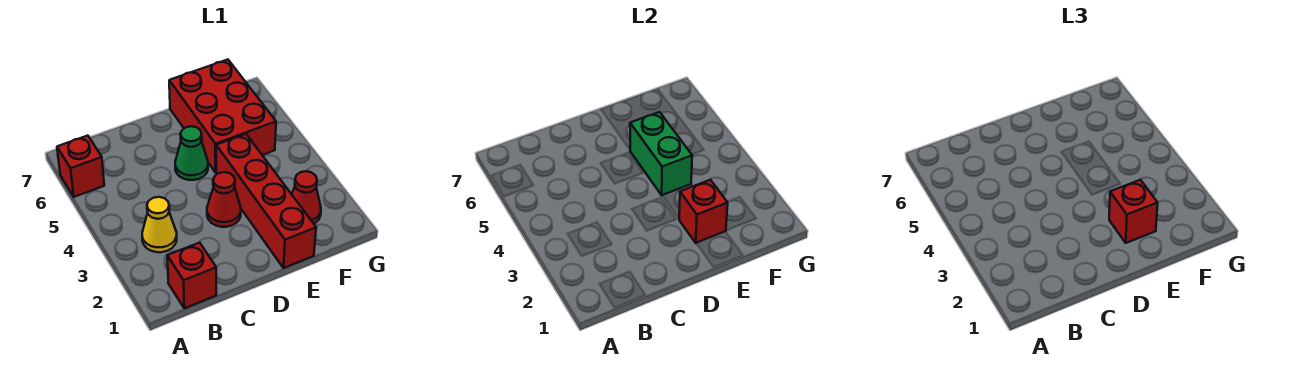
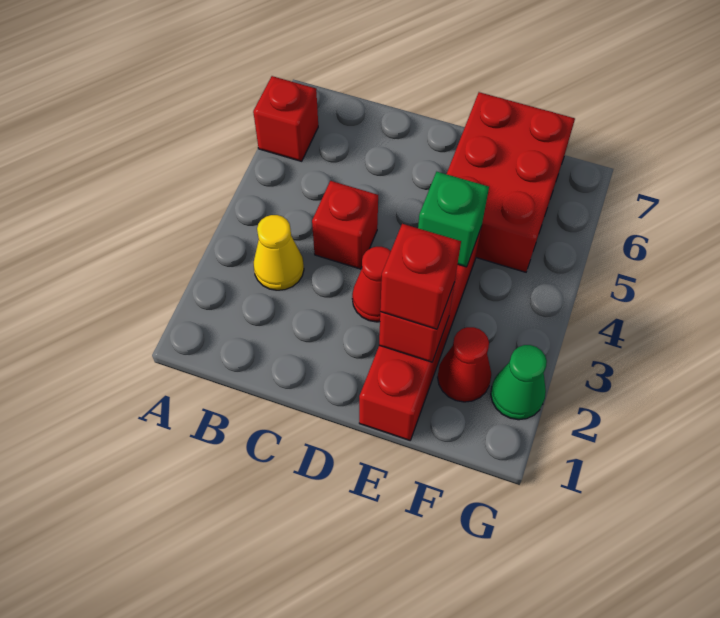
red 1x1 brick [167,243,216,308] -> red 1x1 brick moved to [312,181,378,269]
green 1x1 cone [175,126,208,180] -> green 1x1 cone moved to [491,345,547,420]
green 1x2 brick [630,112,692,195] -> green 1x1 brick [418,172,489,267]

